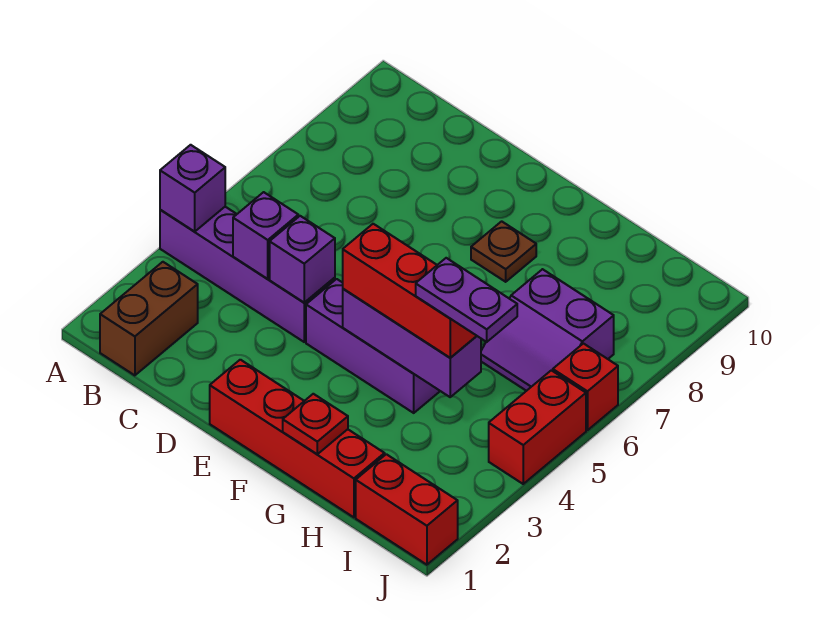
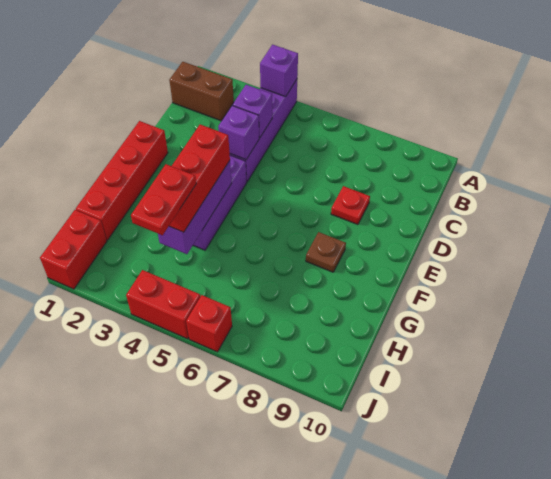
red 1x1 plate [283,394,348,454] -> red 1x1 plate moved to [331,186,370,225]
purple 1x2 plate [416,258,517,342] -> red 1x2 plate [131,164,196,235]
purple 2x2 slope [481,269,614,391] -> none

